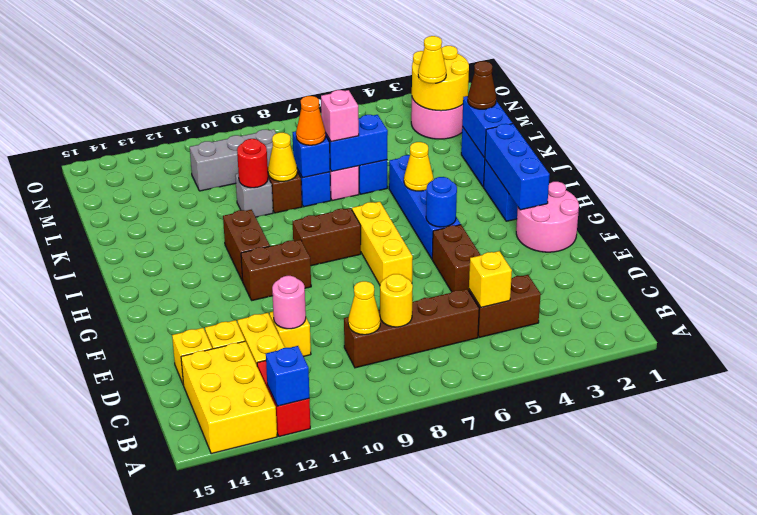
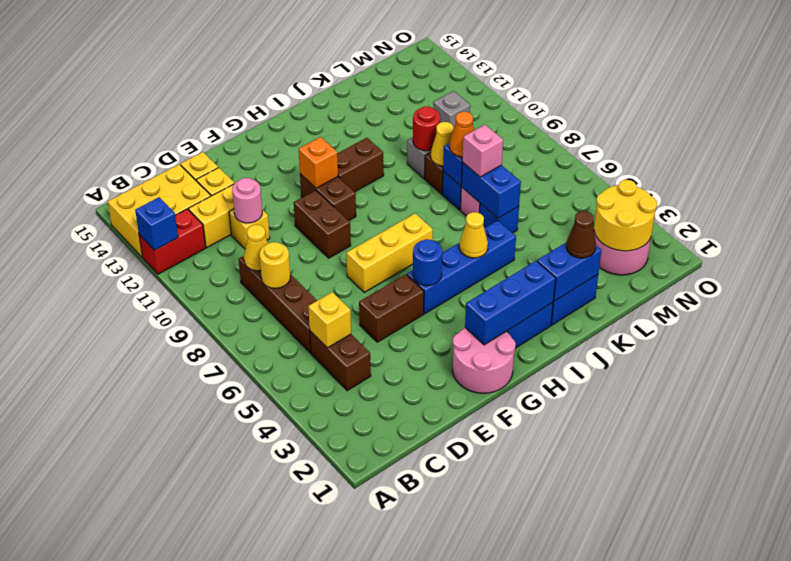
none -> orange 1x1 brick [299,137,338,188]
brown 1x2 brick [293,208,361,266] -> brown 1x2 brick moved to [294,190,351,258]
yellow 1x1 cone [418,36,446,84] -> none
grey 1x3 brick [190,129,276,191] -> grey 1x1 brick [433,91,470,130]

